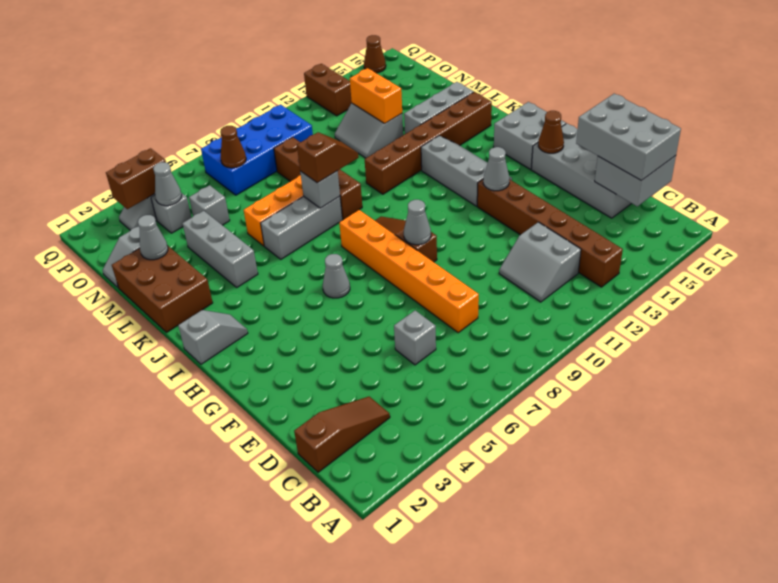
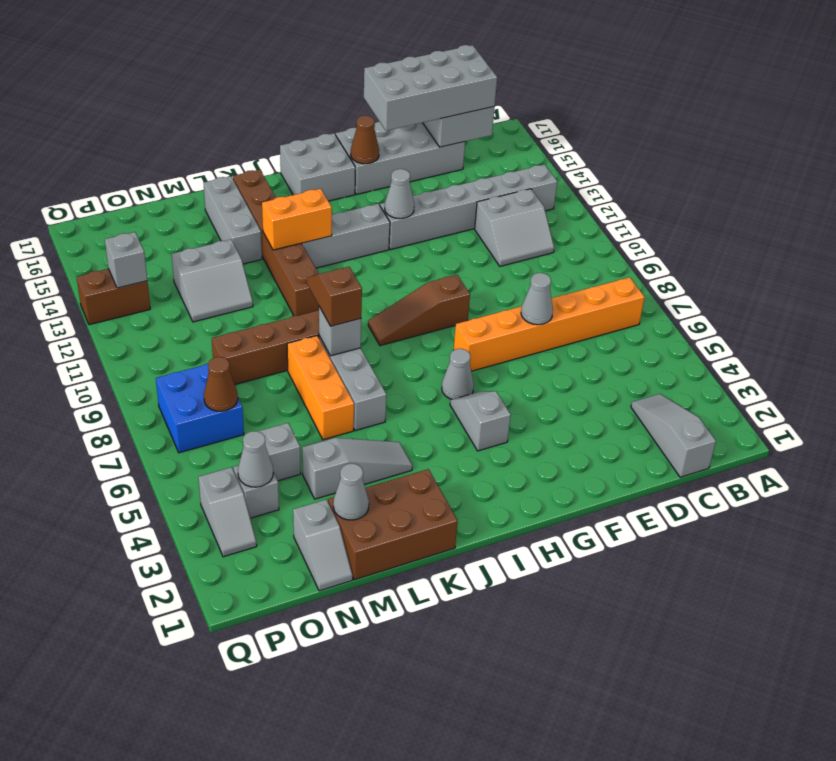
brown 1x6 brick [477,179,623,287] -> grey 1x6 brick [380,164,557,250]
brown 1x3 slope [294,397,390,472] -> grey 1x3 slope [631,394,716,477]
grey 2x3 brick [576,94,681,181] -> grey 2x4 brick [364,45,497,131]
grey 1x1 brick [394,310,436,365] -> grey 1x1 brick moved to [105,232,147,288]
orange 1x6 brick [339,210,479,333] -> orange 1x6 brick moved to [454,277,645,371]
grey 1x1 cone [404,200,431,245] -> grey 1x1 cone moved to [521,273,553,325]
grey 1x2 slope [178,310,248,364] -> grey 1x2 slope moved to [450,391,511,451]
grey 1x3 brick [182,211,258,287] -> grey 1x3 slope [302,438,412,499]
orange 1x2 brick [350,68,402,124] -> orange 1x2 brick moved to [262,189,332,250]
blue 2x4 brick [201,105,313,195] -> blue 2x2 brick [156,364,244,453]
brown 1x2 brick [106,148,166,209] -> none
brown 1x1 cone [364,35,386,73] -> none

